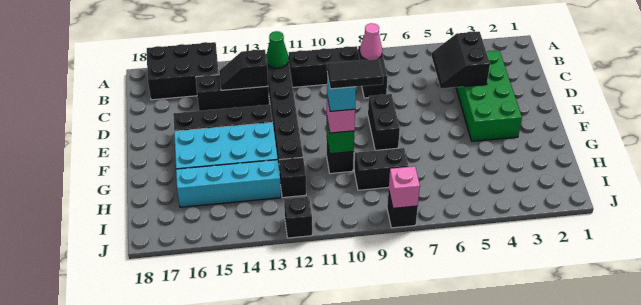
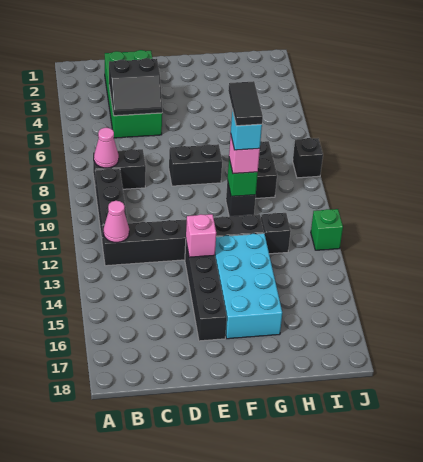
black 2x3 brick [147,42,219,100] -> none
green 1x1 cone [266,31,289,68] -> pink 1x1 cone [104,201,129,242]
green 2x4 brick [456,51,522,141] -> green 2x4 brick turned to [105,50,162,138]
black 1x3 brick [196,75,269,111] -> none
black 1x2 slope [219,50,268,90] -> none
cyan 1x4 brick [176,160,281,207] -> none
pink 1x1 brick [389,166,420,208] -> pink 1x1 brick moved to [186,214,216,257]
black 1x1 brick [284,197,312,238] -> green 1x1 brick [311,209,343,250]

